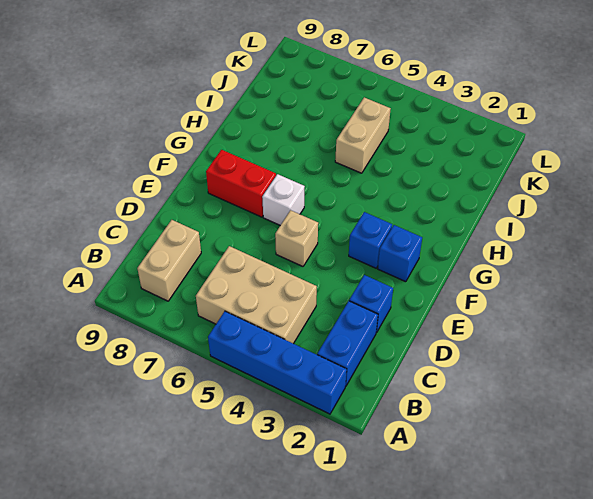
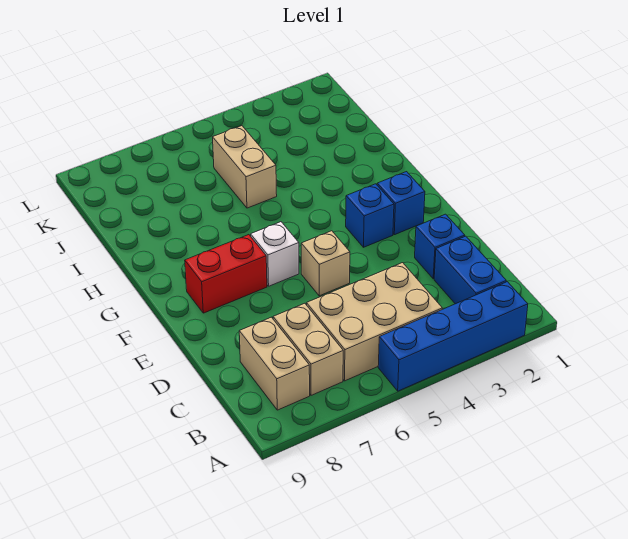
none -> tan 1x2 brick [273,303,343,395]

